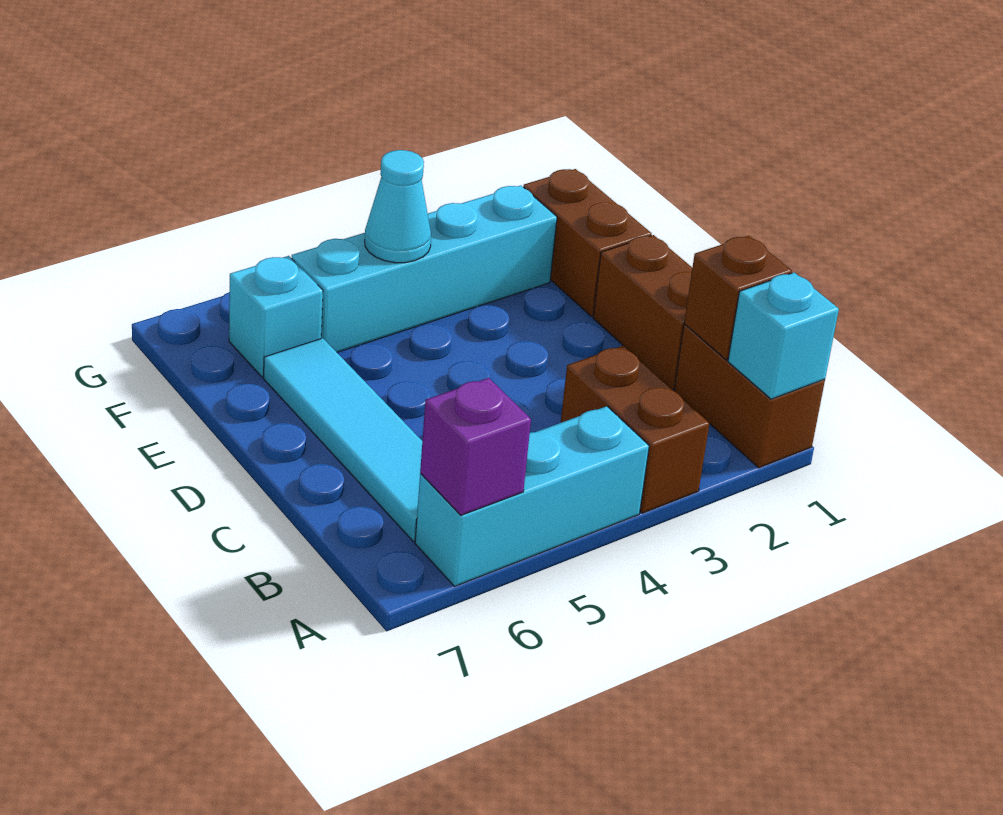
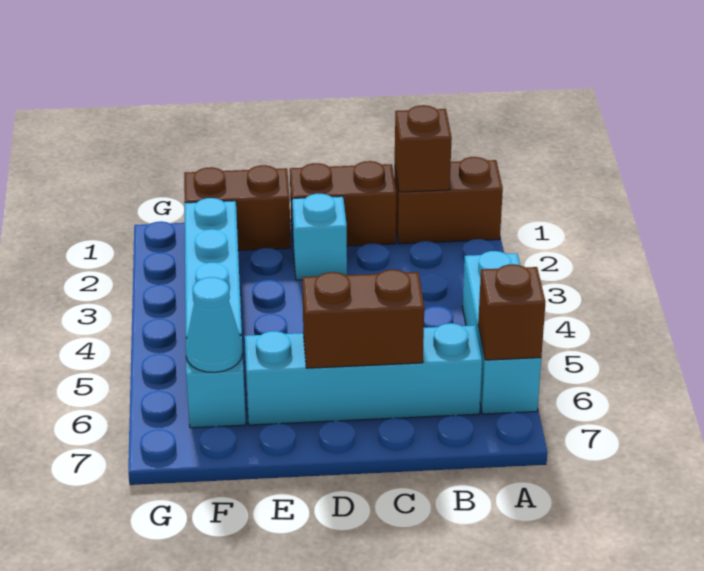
cyan 1x1 brick [728,273,839,399] -> cyan 1x1 brick moved to [292,194,347,280]
brown 1x2 brick [561,346,710,513] -> brown 1x2 brick moved to [302,270,424,368]
purple 1x1 brick [420,378,531,515] -> brown 1x1 brick [478,264,545,360]
cyan 1x4 tile [264,338,422,541] -> cyan 1x4 brick [245,323,482,425]
cyan 1x1 cone [365,150,431,263] -> cyan 1x1 cone moved to [185,277,243,372]

